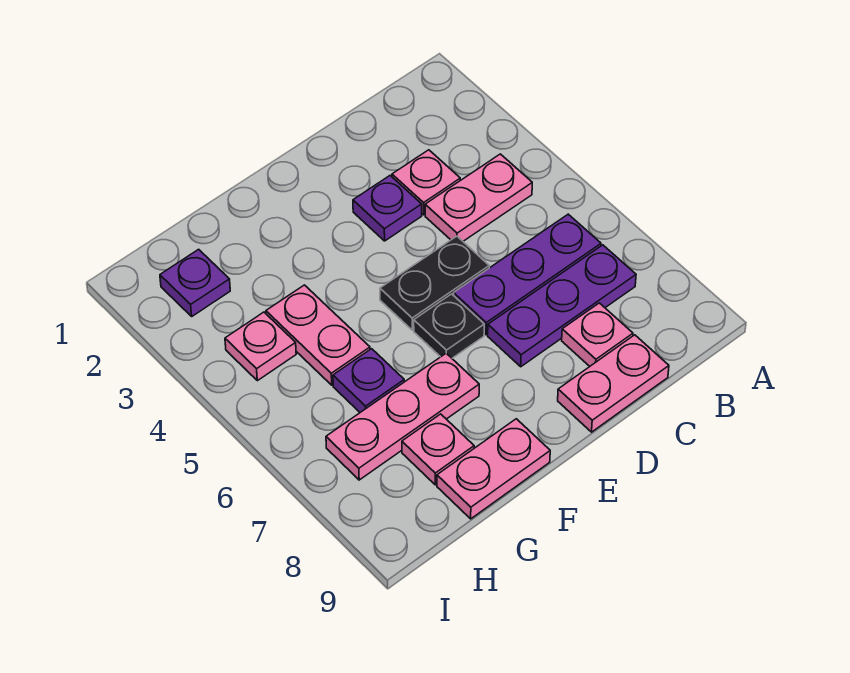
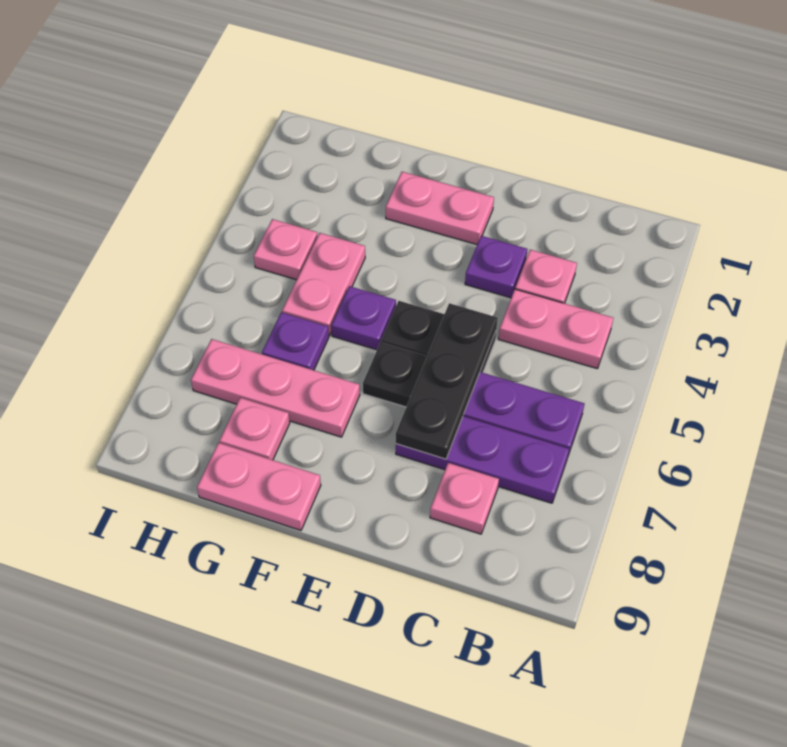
pink 1x2 plate [558,335,669,432] -> pink 1x2 plate moved to [386,172,494,244]
none -> black 1x3 plate [396,303,498,459]
purple 1x1 plate [160,249,230,316] -> purple 1x1 plate moved to [331,286,396,350]

